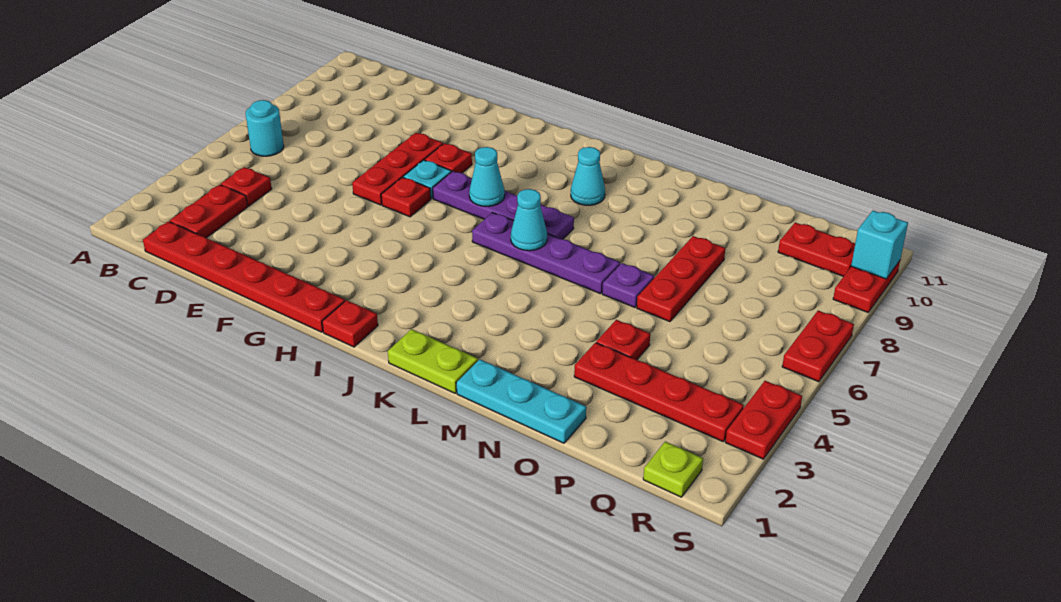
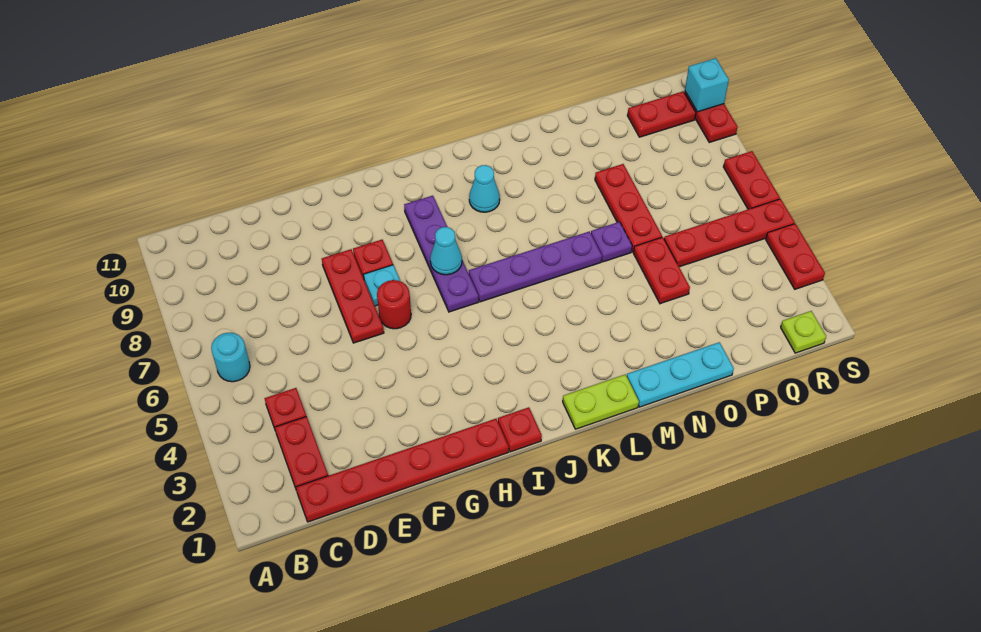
red 1x1 plate [381,177,431,217] -> red 1x1 round brick [377,280,411,329]
purple 1x4 plate [433,171,574,239] -> purple 1x4 plate turned to [404,196,479,312]
cyan 1x1 cone [511,189,547,251] -> none
red 1x4 plate [574,343,744,441] -> red 1x4 plate moved to [664,199,795,267]
red 1x1 plate [596,320,650,360] -> red 1x2 plate [633,237,690,304]

